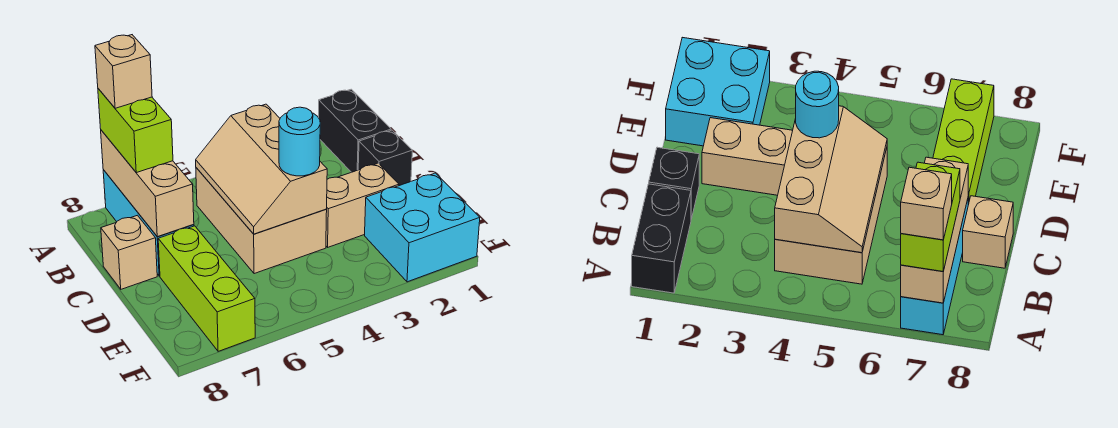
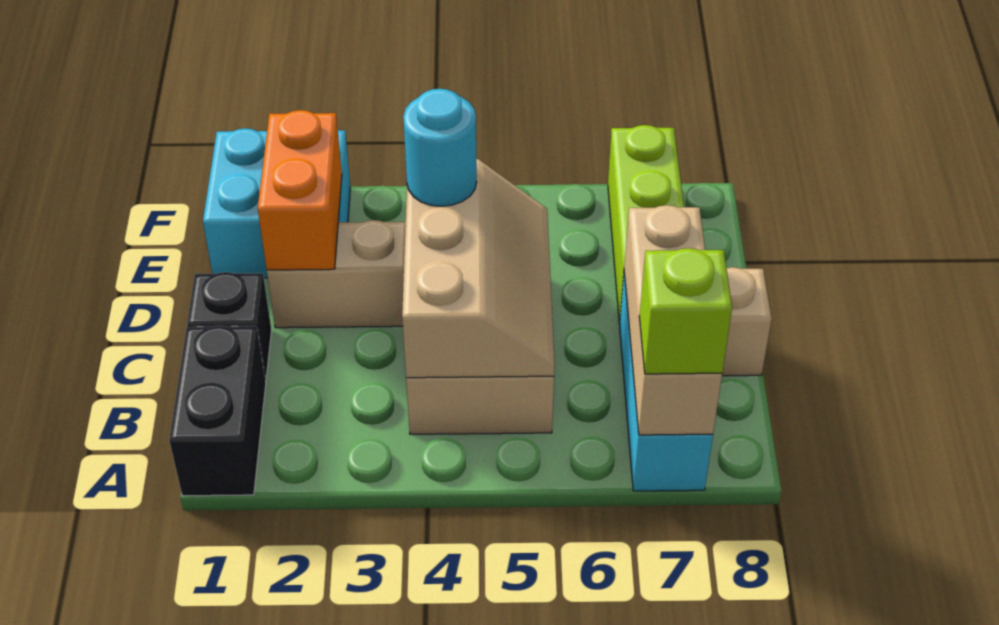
lime 1x2 brick [98,89,173,173] -> lime 1x1 brick [639,248,732,374]
tan 1x1 brick [95,35,152,108] -> none
none -> orange 1x2 brick [258,110,342,270]

